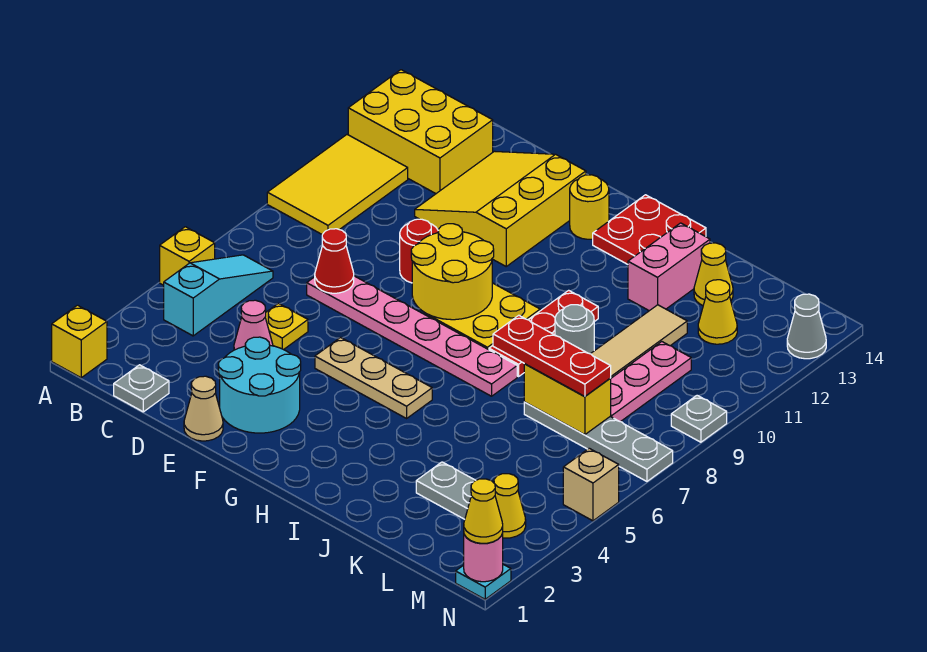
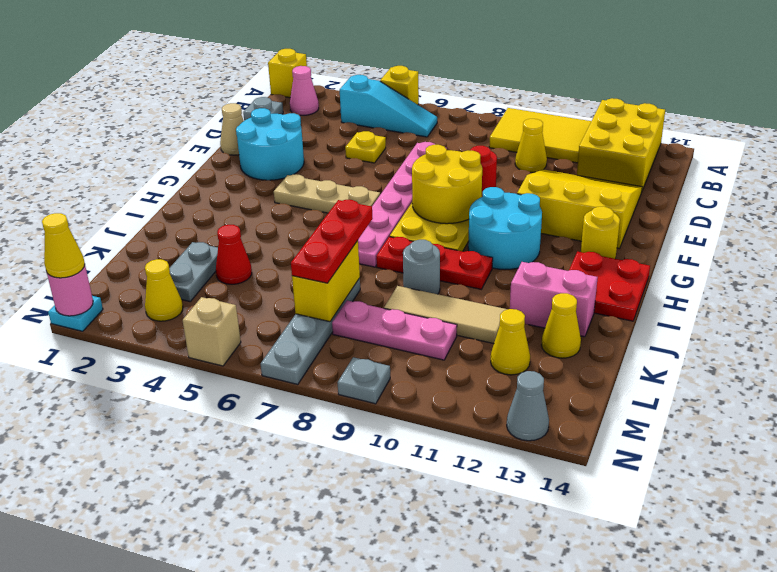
none -> yellow 1x1 cone [515,119,547,172]
pink 1x1 cone [234,300,273,350] -> pink 1x1 cone moved to [290,66,319,115]
red 1x1 cone [315,229,354,293] -> red 1x1 cone moved to [216,225,252,284]
tan 1x3 plate [315,337,432,418] -> tan 1x3 plate turned to [274,174,380,213]
none -> cyan 2x2 round brick [468,187,542,270]

